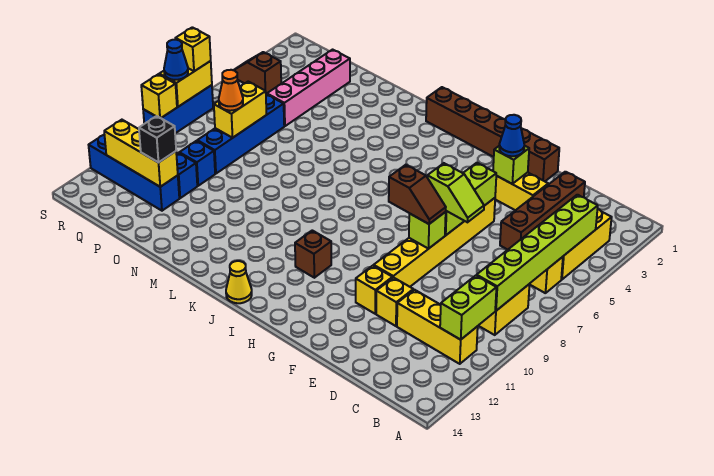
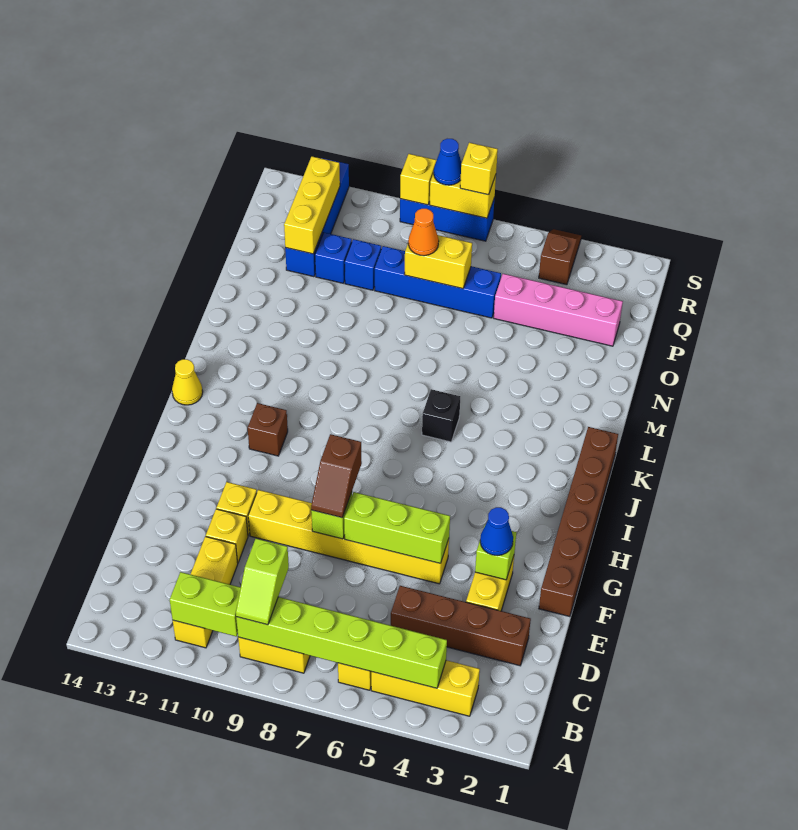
lime 1x2 slope [427,163,484,222] -> lime 1x2 slope moved to [236,539,289,625]
black 1x1 brick [139,116,176,163] -> black 1x1 brick moved to [422,389,460,442]

